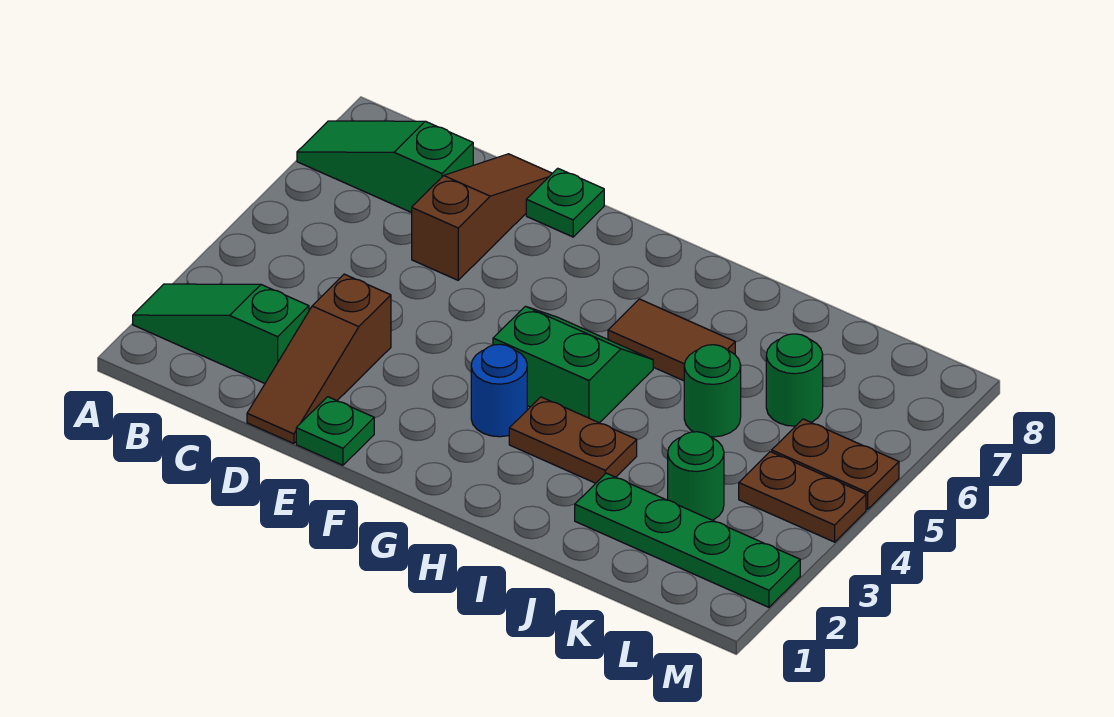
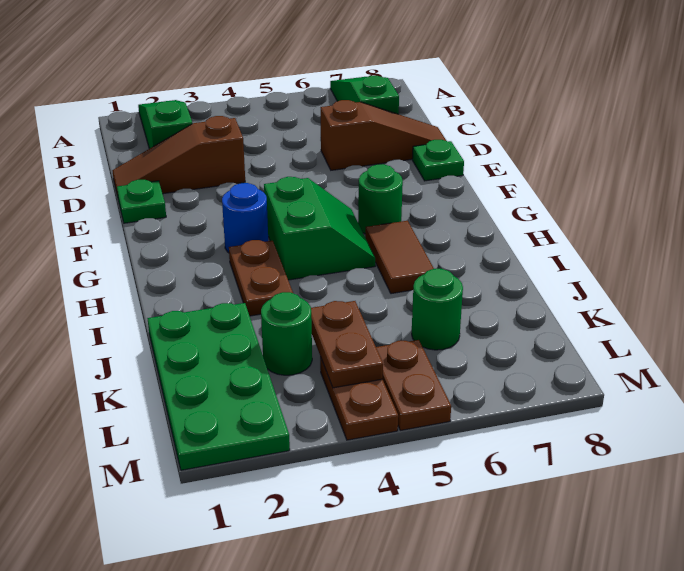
green 1x4 plate [575,473,800,607] -> green 2x4 plate [147,303,290,470]
green 1x1 round brick [684,345,741,437] -> green 1x1 round brick moved to [358,164,403,234]
none -> brown 1x2 plate [311,301,383,388]

